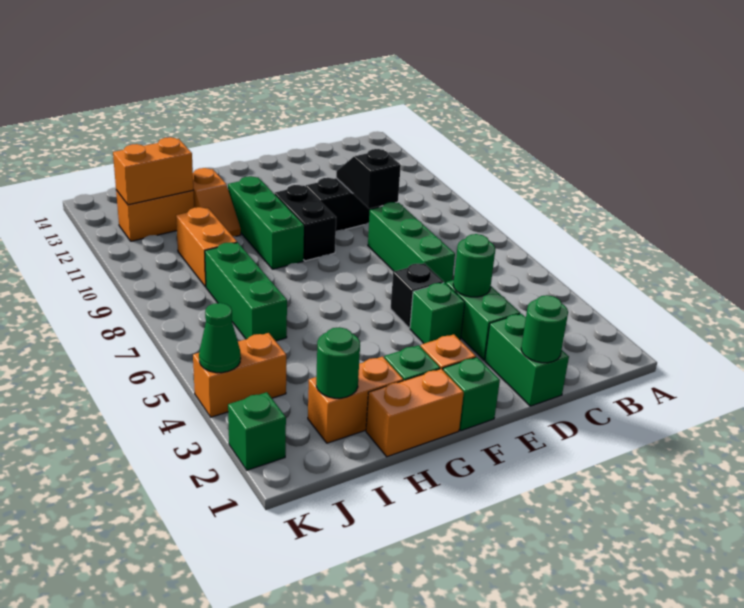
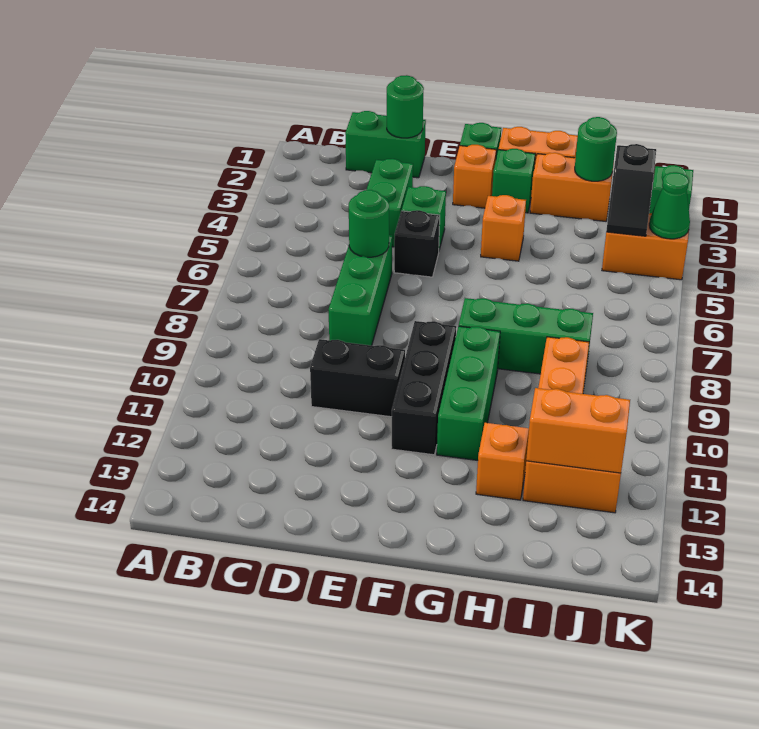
green 1x2 brick [485,314,569,406] -> green 1x2 brick turned to [345,111,426,178]
green 1x1 round brick [453,234,495,297] -> green 1x1 round brick moved to [349,190,389,257]
black 1x2 slope [336,149,401,209] -> black 1x2 slope moved to [606,144,656,236]
black 1x2 brick [275,185,336,261] -> black 1x3 brick [391,321,456,455]
none -> orange 1x1 brick [481,195,526,261]
green 1x3 brick [205,242,287,341] -> green 1x3 brick turned to [459,298,593,374]

